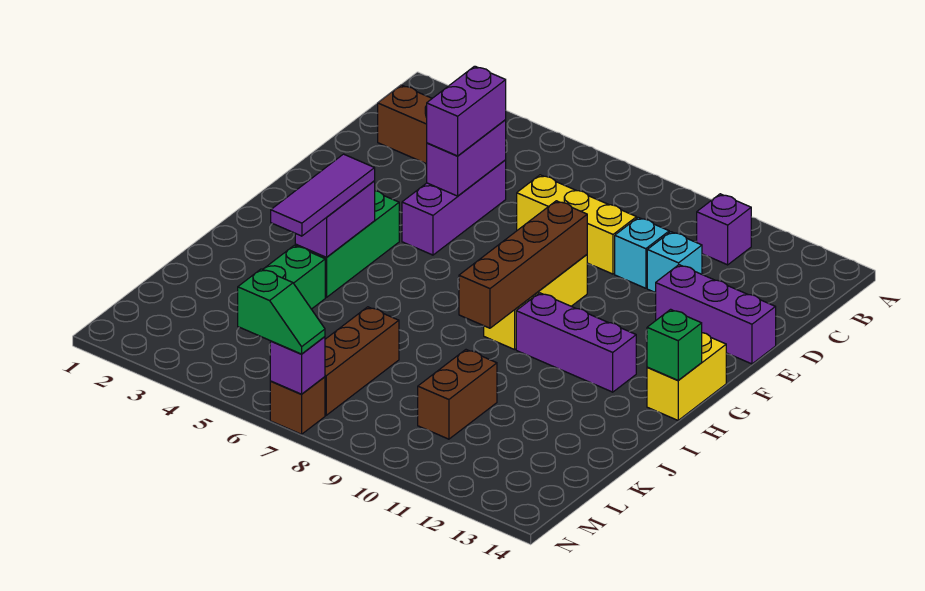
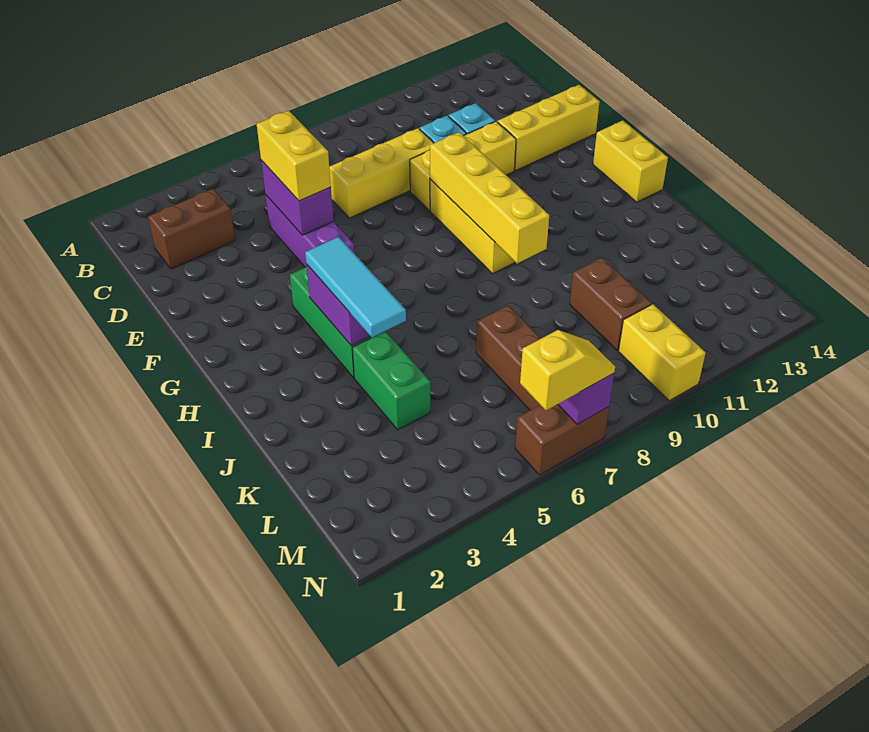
purple 1x1 brick [697,194,751,265] -> none
purple 1x2 brick [427,66,506,156] -> yellow 1x2 brick [257,111,331,201]
none -> yellow 1x3 brick [410,122,516,211]
purple 1x3 brick [656,265,776,364] -> yellow 1x3 brick [497,85,600,170]
brown 1x4 brick [459,201,587,328] -> yellow 1x4 brick [430,132,549,263]
purple 1x3 tile [271,154,375,236] -> cyan 1x3 tile [305,237,406,338]
purple 1x3 brick [516,293,636,392] -> none
green 1x1 brick [647,309,702,380] -> none
none -> yellow 1x2 brick [618,304,706,401]
green 1x2 slope [238,269,325,354] -> yellow 1x2 slope [520,330,615,410]
brown 1x1 brick [270,377,325,434] -> brown 1x2 brick [515,404,609,475]

